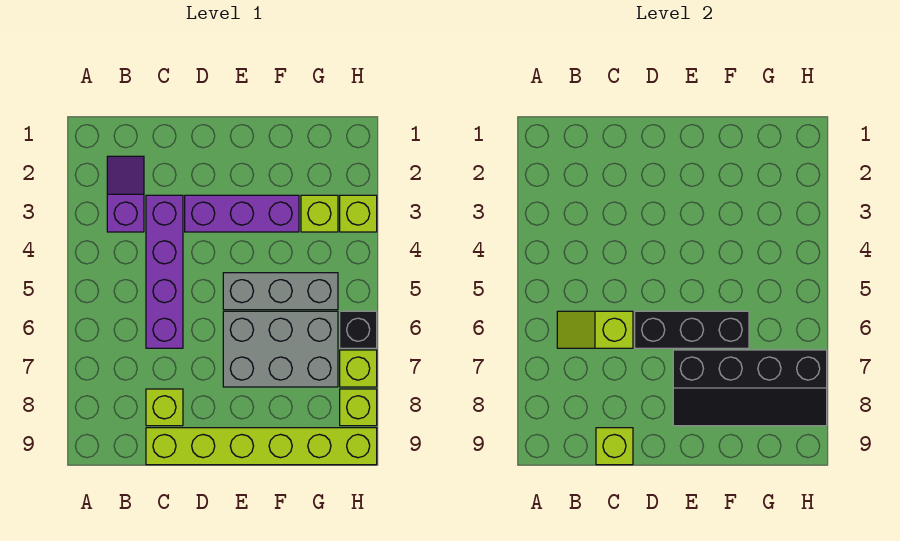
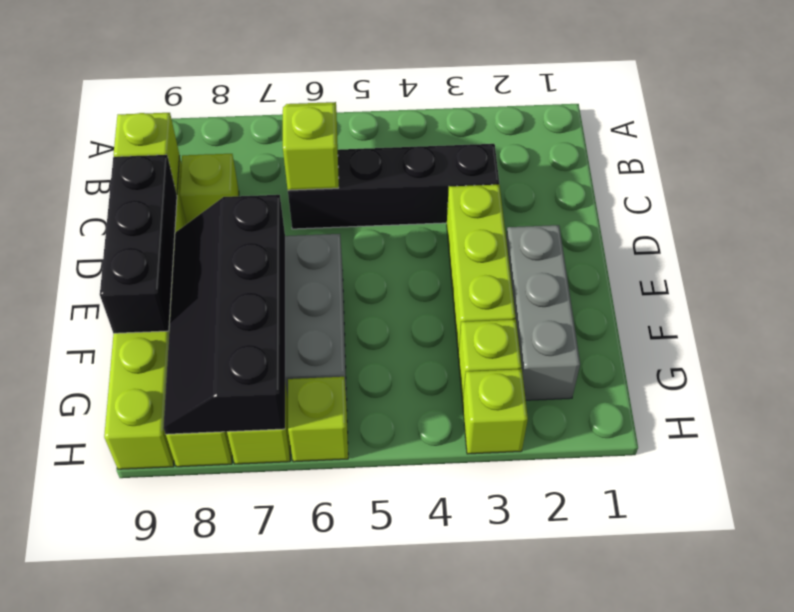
purple 1x2 slope [107,156,144,232] -> none
purple 1x4 brick [146,195,183,348] -> black 1x4 brick [288,144,499,229]
purple 1x3 brick [185,195,299,232] -> lime 1x3 brick [447,185,516,354]
black 1x3 brick [635,311,749,348] -> black 1x3 brick moved to [100,155,177,333]
grey 1x3 brick [223,273,338,310] -> grey 1x3 brick moved to [506,225,580,400]
black 1x1 brick [340,311,377,348] -> lime 1x1 brick [288,377,348,462]

